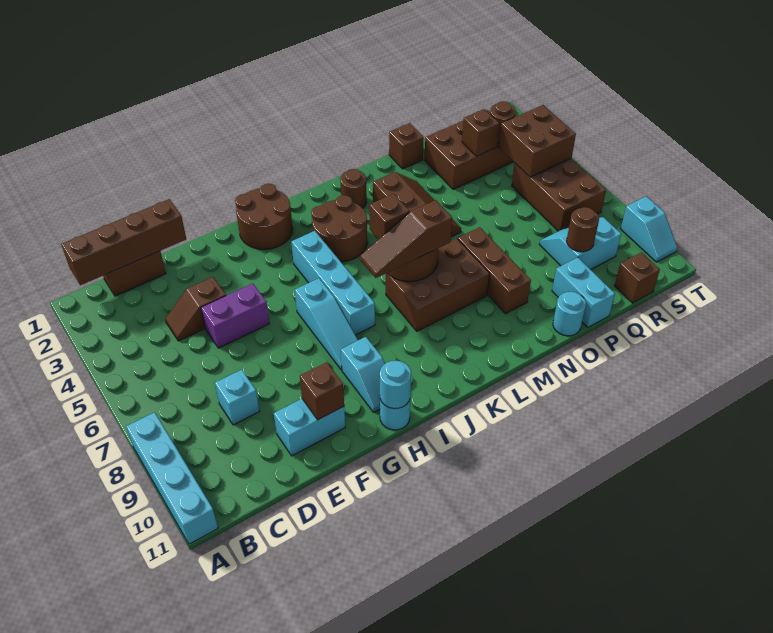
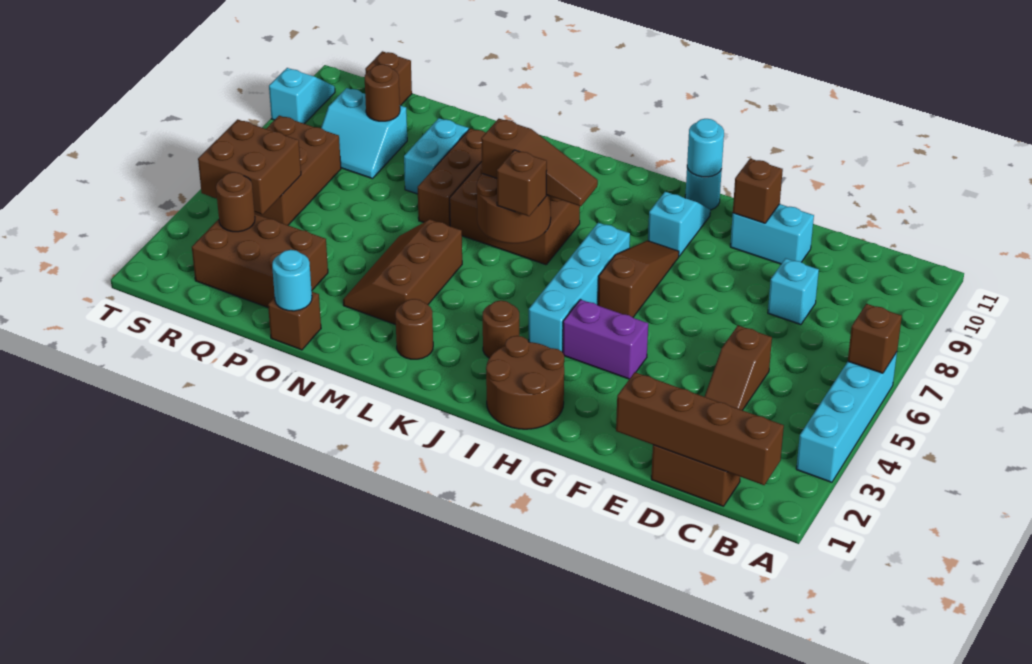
cyan 1x4 brick [126,412,218,544] -> cyan 1x4 brick moved to [796,352,897,482]
brown 1x2 slope [165,277,226,341] -> brown 1x2 slope turned to [705,326,772,410]
purple 1x2 brick [201,284,270,348] -> purple 1x2 brick moved to [563,300,648,379]
cyan 1x3 slope [295,278,358,370] -> brown 1x3 slope [598,241,679,317]
brown 2x2 round brick [312,195,367,262] -> brown 1x1 round brick [483,300,519,358]
cyan 1x1 round brick [553,292,586,336] -> cyan 1x1 round brick moved to [272,250,312,311]
cyan 1x2 brick [552,258,615,327] -> cyan 1x2 brick moved to [404,118,469,194]
brown 1x1 brick [462,109,499,156] -> brown 1x1 brick moved to [848,304,902,373]

